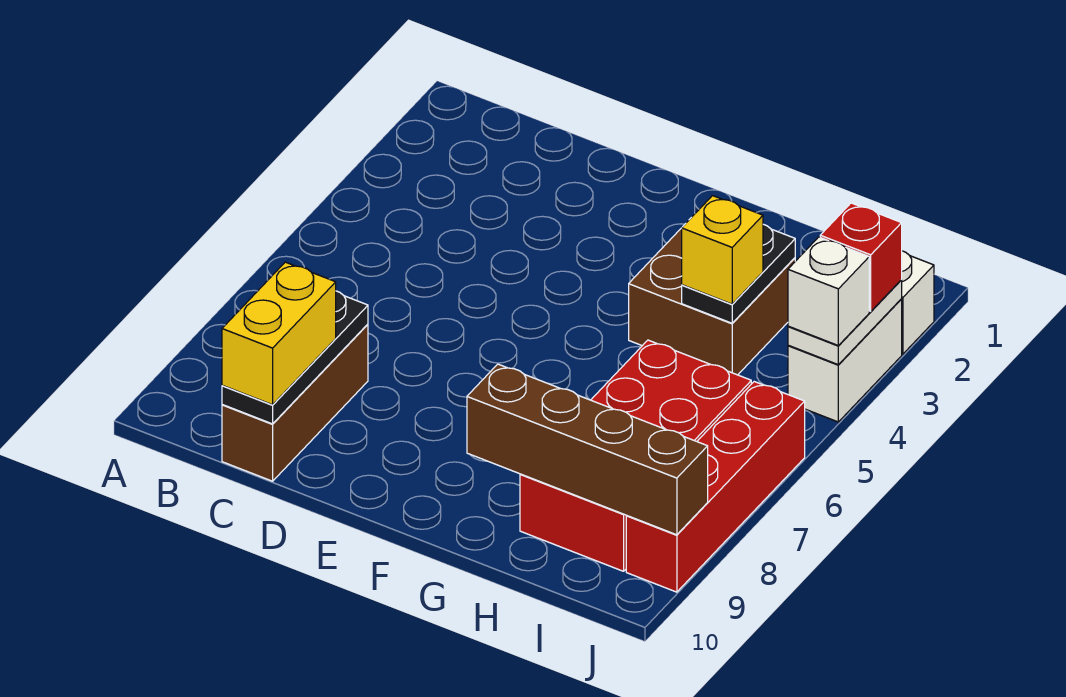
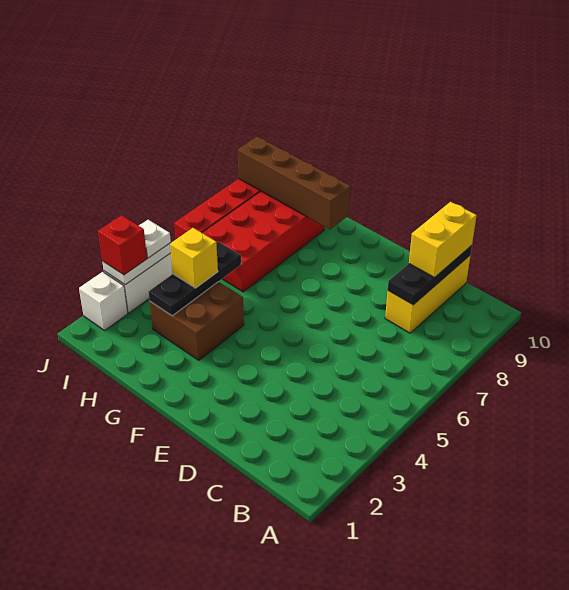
brown 1x3 brick [222,324,368,481] -> yellow 1x3 brick [385,255,471,333]
black 1x2 plate [682,224,795,323] -> black 1x3 plate [149,242,241,316]
white 1x1 brick [788,237,869,345] -> white 1x1 plate [139,220,171,258]

